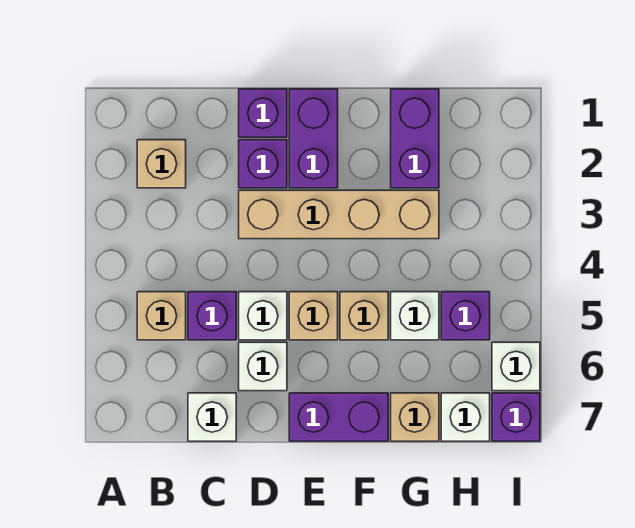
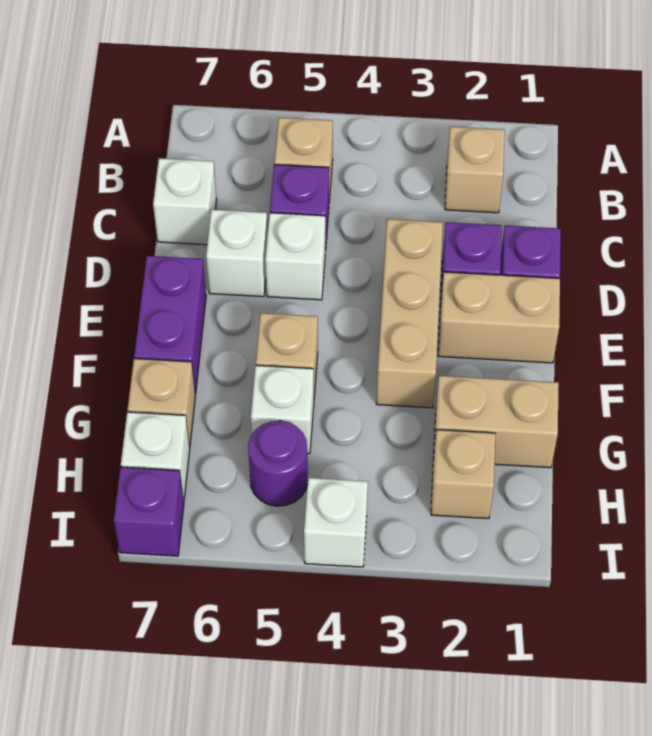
tan 1x4 brick [239,190,439,239] -> tan 1x3 brick [376,219,443,408]
purple 1x2 brick [289,89,338,188] -> tan 1x2 brick [438,272,560,363]
tan 1x1 brick [289,292,338,340] -> tan 1x1 brick moved to [431,430,495,519]
purple 1x2 brick [391,89,439,188] -> tan 1x2 brick [433,376,559,468]
purple 1x1 brick [441,292,490,340] -> purple 1x1 round brick [248,421,308,506]
white 1x1 brick [492,342,540,391] -> white 1x1 brick moved to [304,478,368,567]

